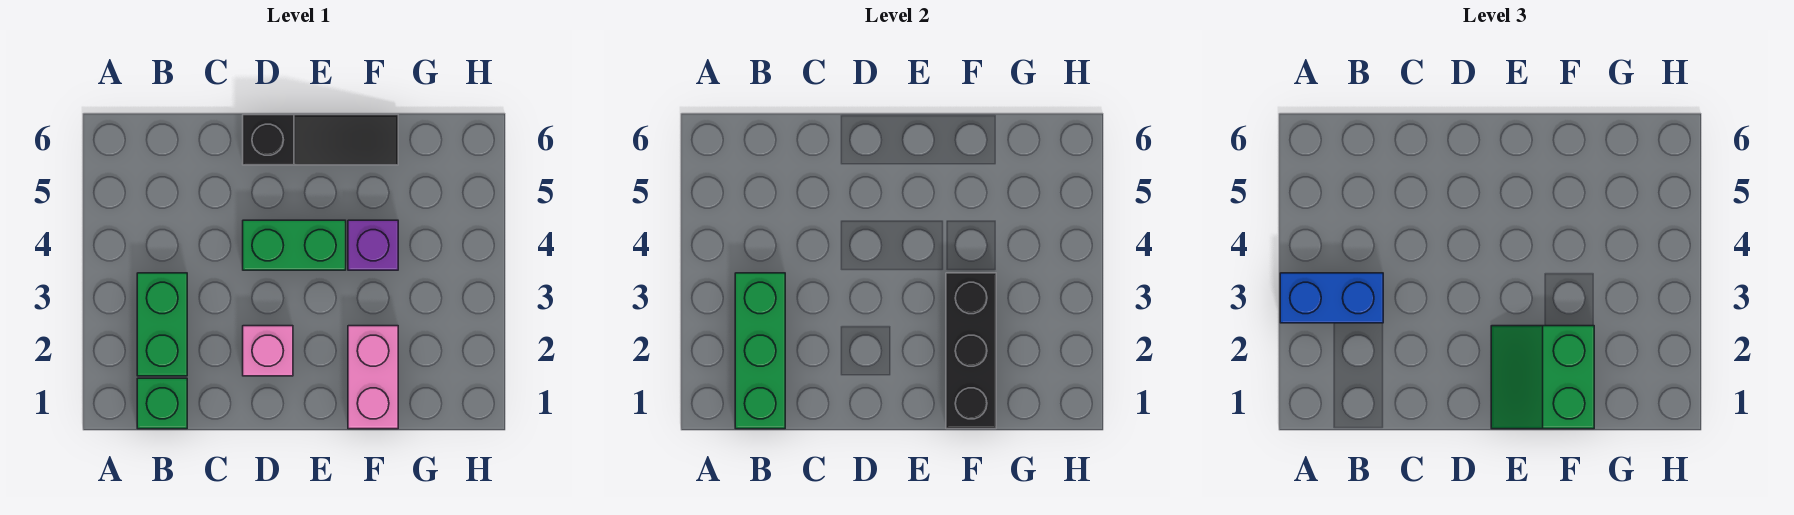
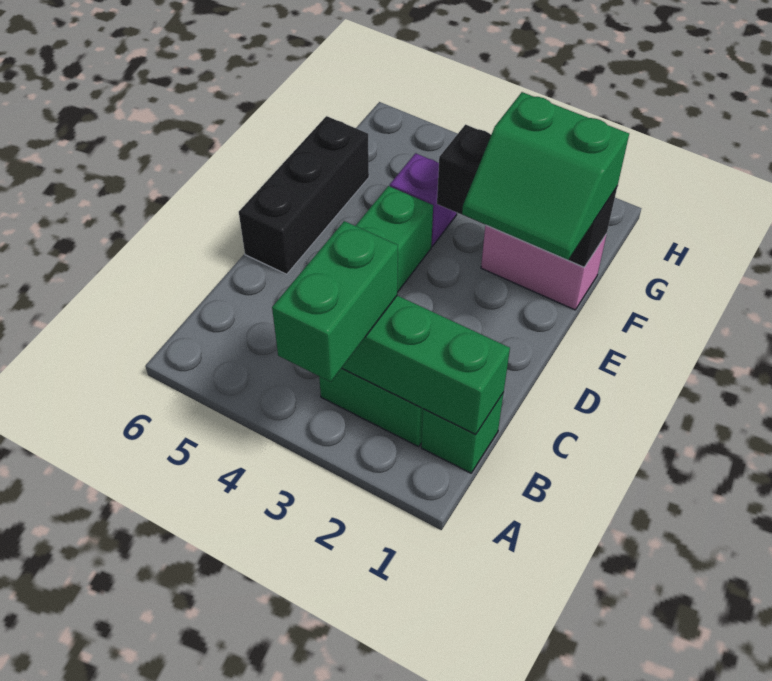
blue 1x2 brick [1280,273,1383,323] -> green 1x2 brick [272,221,398,382]
pink 1x1 brick [243,326,293,376] -> none
black 1x3 slope [243,115,398,165] -> black 1x3 brick [239,116,369,274]

